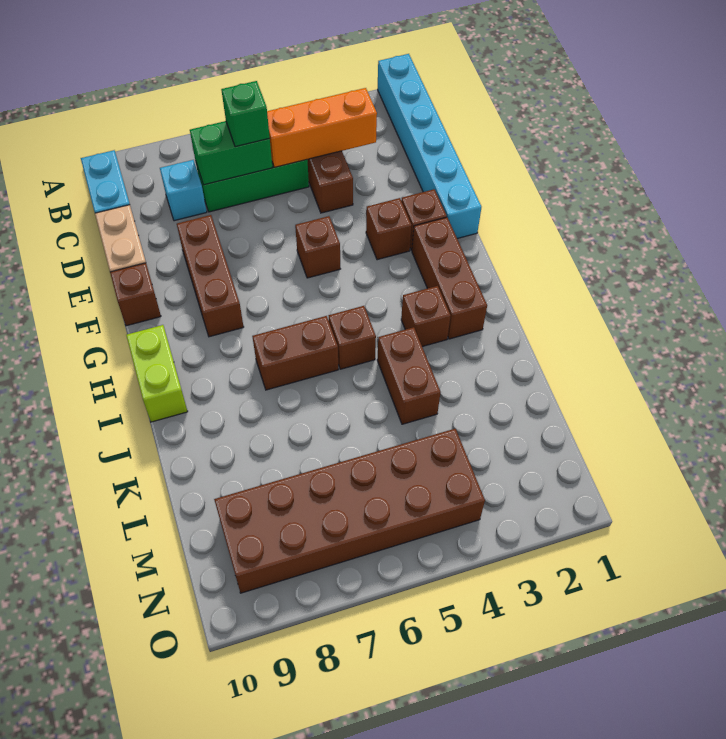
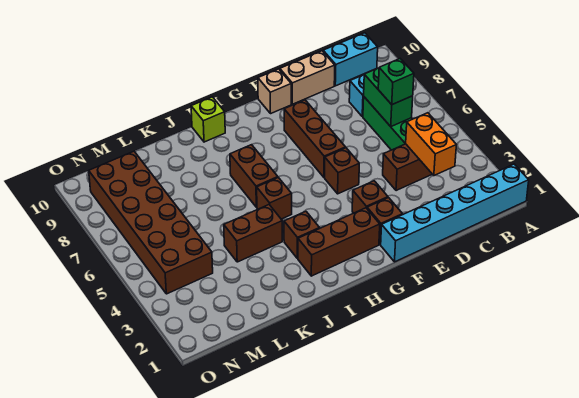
orange 1x3 brick [267,88,377,167] -> orange 1x2 brick [406,113,456,176]
brown 1x3 brick [177,215,244,337] -> brown 1x3 brick turned to [284,100,345,177]
brown 1x1 brick [110,263,161,326] -> tan 1x1 brick [258,69,291,113]
lime 1x2 brick [126,325,188,422] -> lime 1x1 brick [191,97,225,142]

